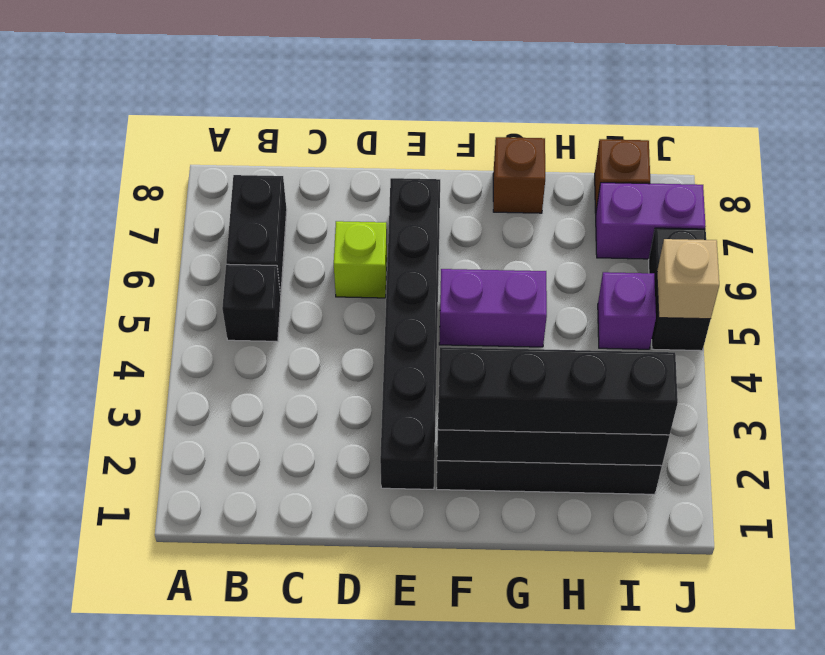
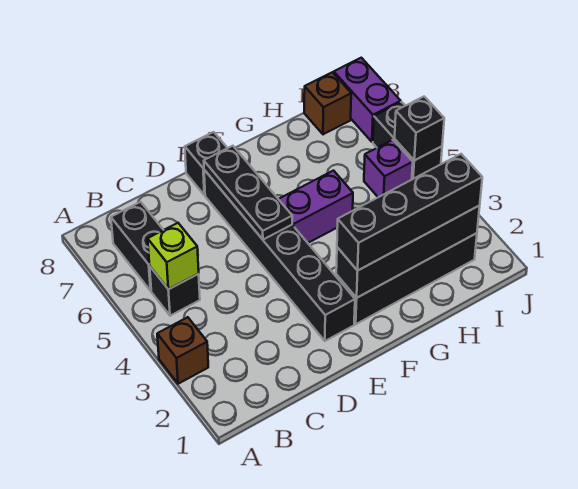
lime 1x1 brick [334,221,387,298] -> lime 1x1 brick moved to [148,223,199,289]
none -> black 1x3 plate [204,146,292,240]
none -> black 1x1 brick [185,132,227,195]
brown 1x1 brick [493,137,545,213] -> brown 1x1 brick moved to [157,317,208,384]
purple 1x2 brick [596,183,706,259] -> purple 1x2 brick turned to [334,58,401,142]
tan 1x1 brick [657,239,719,319] -> black 1x1 brick [394,97,444,160]

